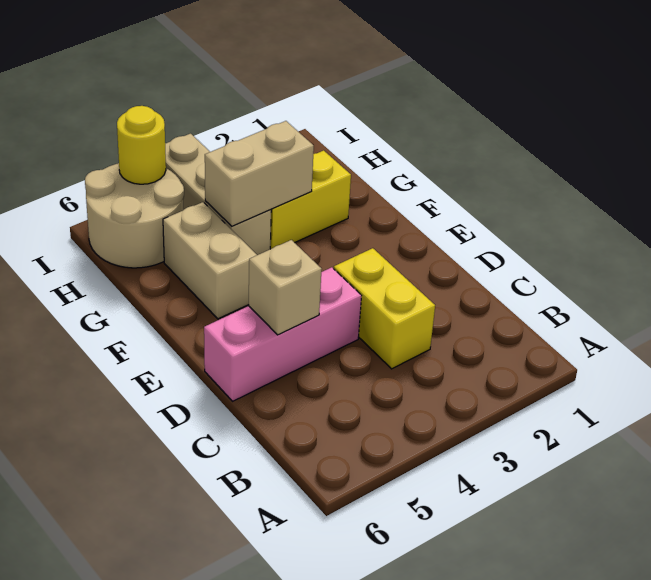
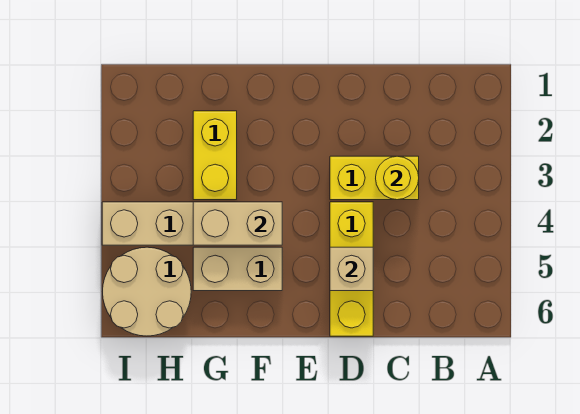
pink 1x3 brick [204,267,361,401] -> yellow 1x3 brick [330,202,373,336]
tan 1x2 brick [205,121,314,226] -> tan 1x2 brick turned to [193,202,282,245]
yellow 1x1 round brick [117,106,166,184] -> yellow 1x1 round brick moved to [376,156,419,200]

